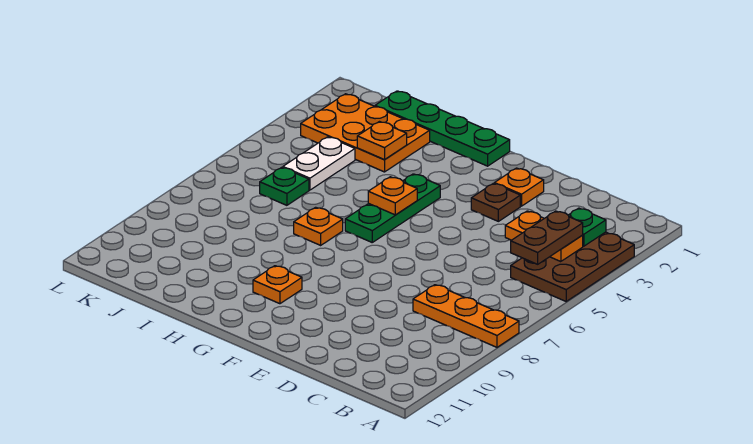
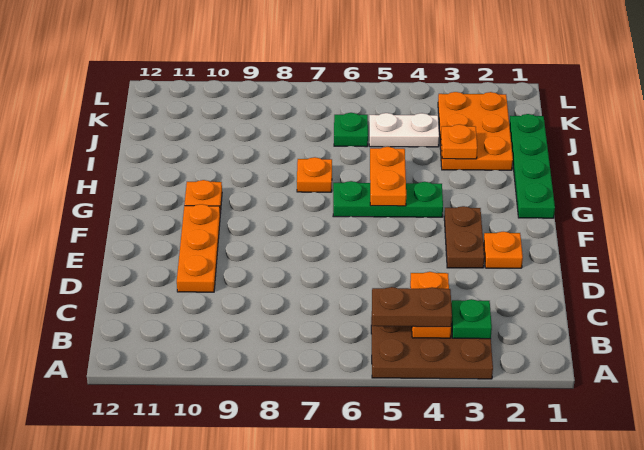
orange 1x3 plate [413,285,519,347] -> orange 1x3 plate moved to [177,204,220,292]
brown 1x1 plate [471,183,520,221] -> brown 1x2 plate [444,206,484,268]
orange 1x1 plate [368,177,417,215] -> orange 1x2 plate [370,147,406,206]

